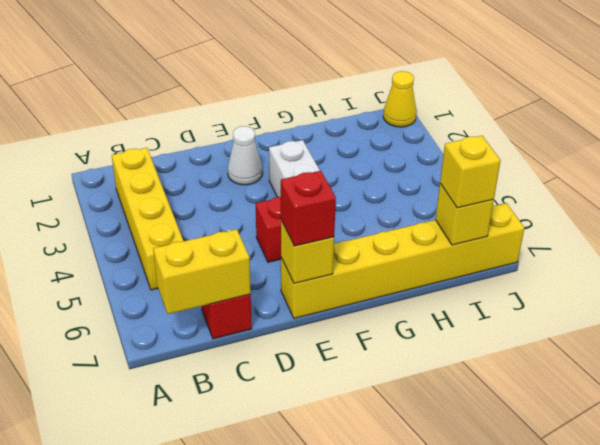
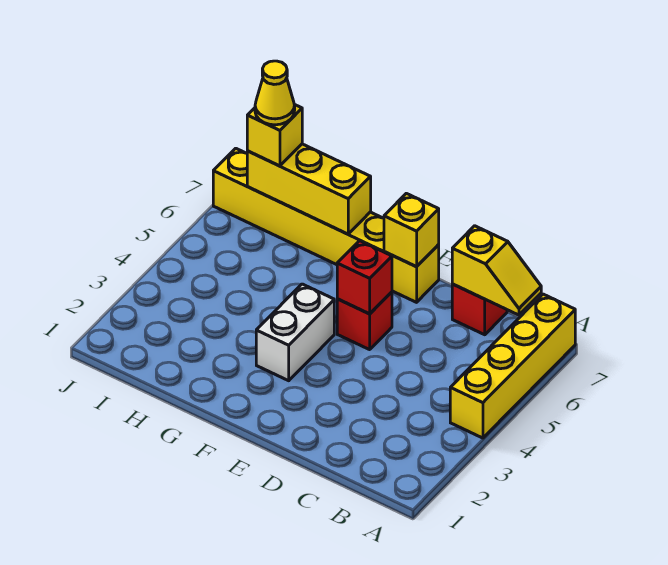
yellow 1x4 brick [112,148,183,290] -> yellow 1x4 brick moved to [450,294,575,438]
yellow 1x2 brick [153,229,251,314] -> yellow 1x2 slope [452,226,541,315]
white 1x1 cone [228,126,263,185] -> none
red 1x1 brick [281,171,336,246] -> red 1x1 brick moved to [337,241,392,314]
yellow 1x1 brick [435,183,494,245] -> yellow 1x3 brick [247,144,371,234]
yellow 1x1 cone [383,71,416,127] -> yellow 1x1 cone moved to [255,61,295,125]

